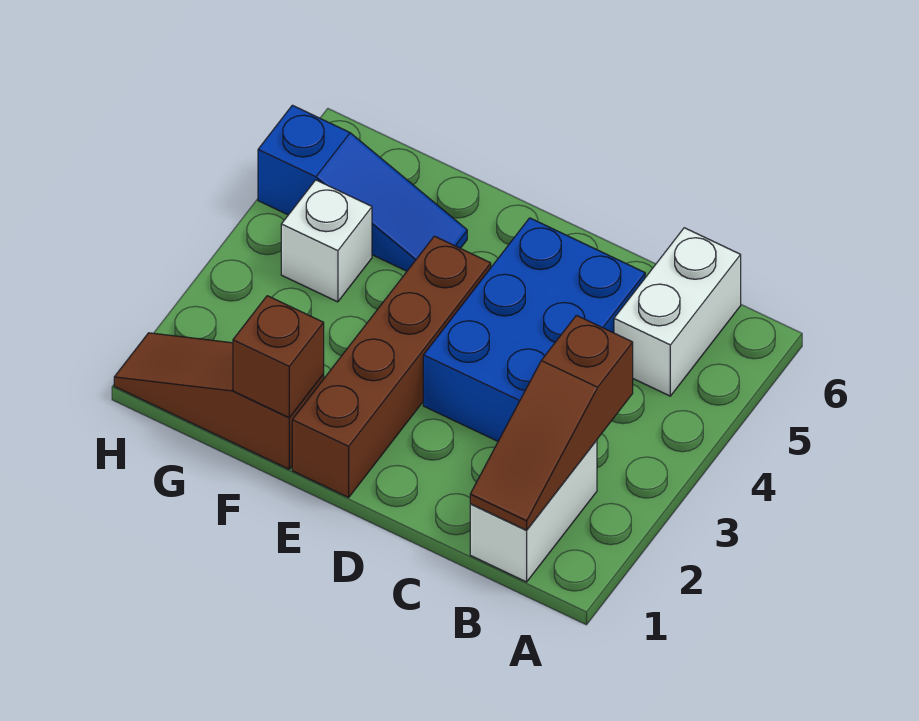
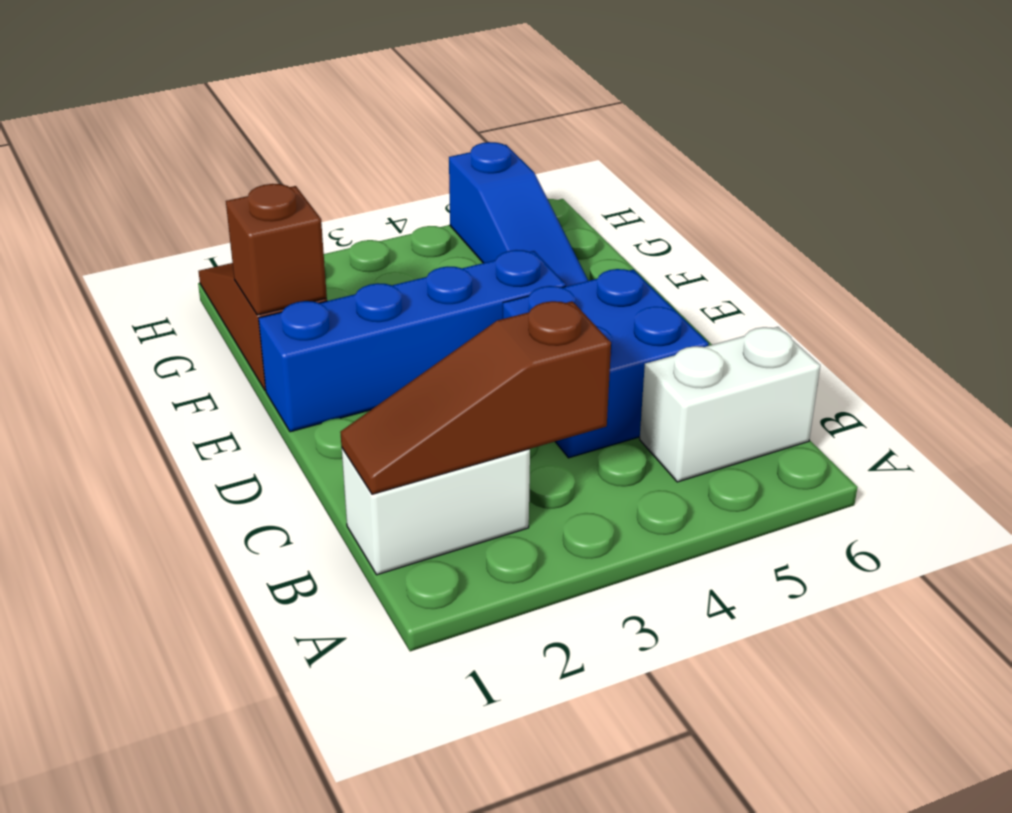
blue 2x3 brick [423,218,645,441] -> blue 2x2 brick [503,269,709,458]
brown 1x4 brick [292,236,491,497] -> blue 1x4 brick [259,250,566,432]
white 1x1 brick [281,180,372,302] -> none

